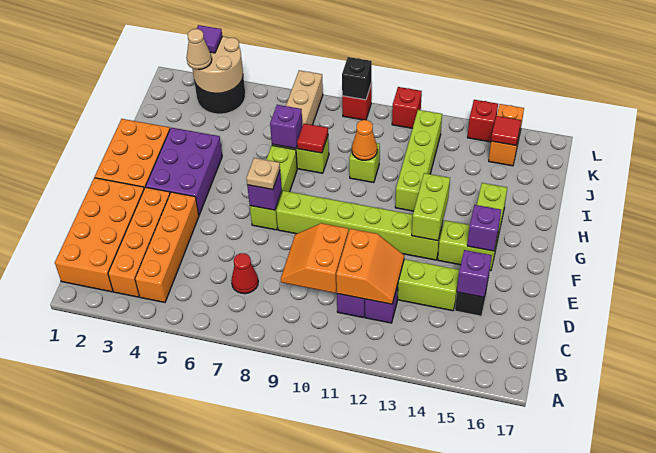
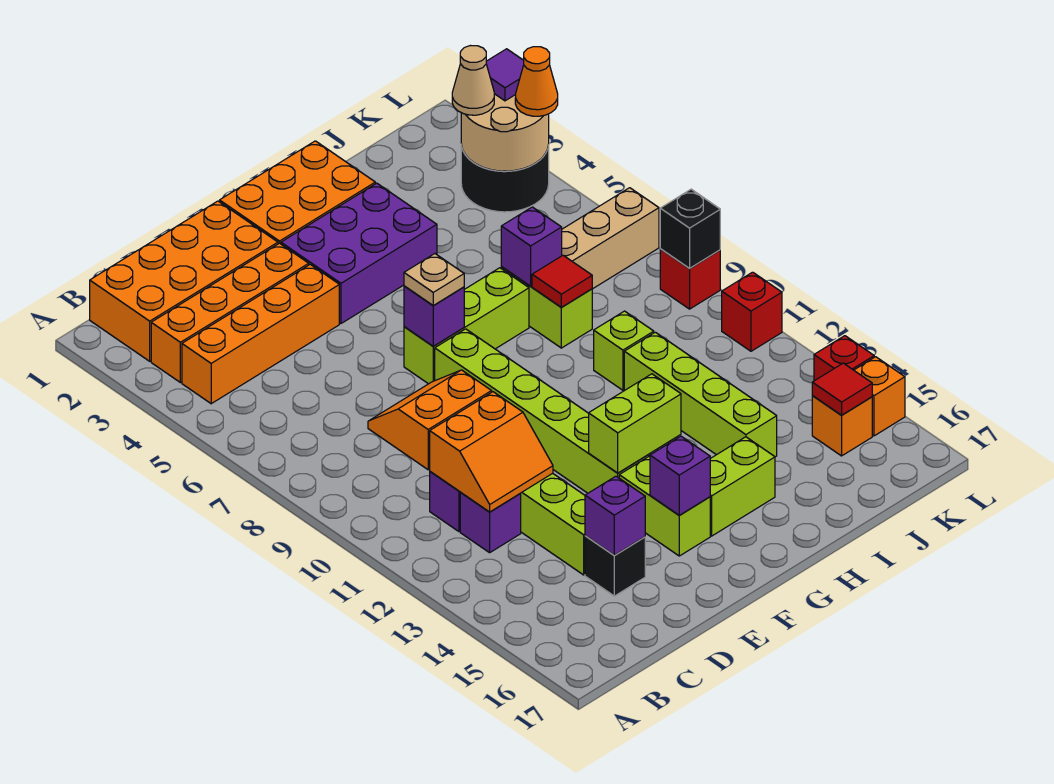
red 1x1 cone [231,253,258,294] -> none
lime 1x4 brick [395,110,442,211] -> lime 1x4 brick turned to [624,332,777,457]
orange 1x1 cone [352,120,377,160] -> orange 1x1 cone moved to [515,47,558,116]

